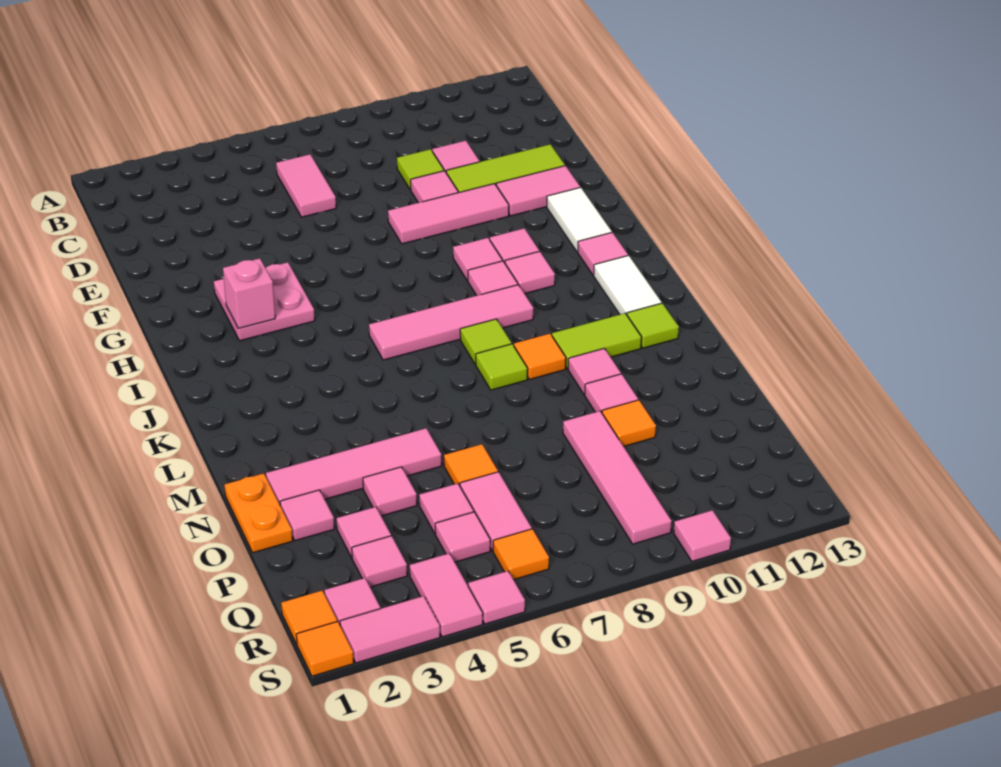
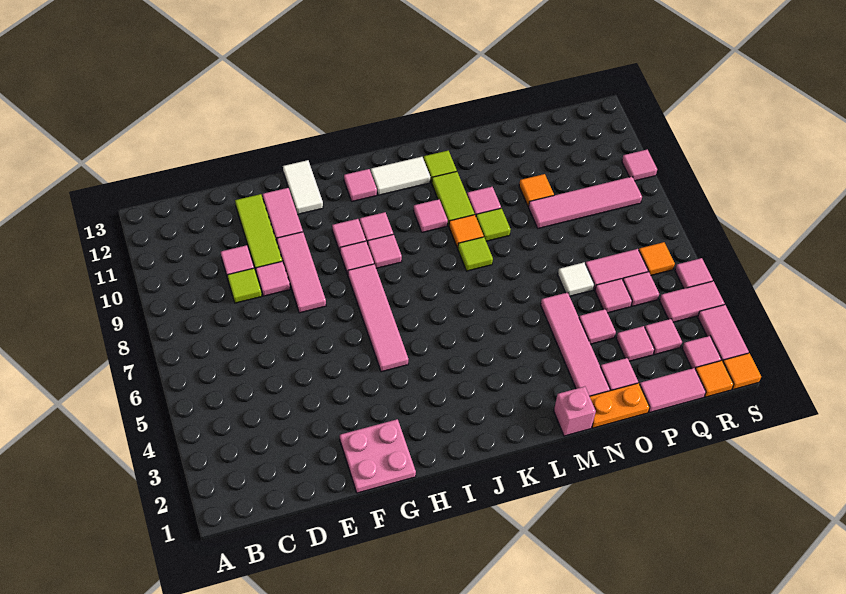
pink 1x2 tile [276,154,336,217] -> pink 1x2 tile moved to [640,368,706,412]
pink 2x2 plate [214,262,315,341] -> pink 2x2 plate moved to [340,419,416,493]
white 1x2 tile [547,188,612,252] -> white 1x2 tile turned to [283,160,323,214]
pink 1x1 brick [223,258,275,328] -> pink 1x1 brick moved to [554,387,596,436]
pink 1x4 tile [369,285,533,360] -> pink 1x4 tile moved to [348,264,408,372]
lime 1x1 tile [460,319,511,364] -> lime 1x1 tile moved to [476,208,511,241]
pink 1x1 tile [585,374,638,413] -> pink 1x1 tile moved to [414,199,448,232]
orange 1x1 tile [444,444,498,486] -> white 1x1 tile [558,262,594,296]

